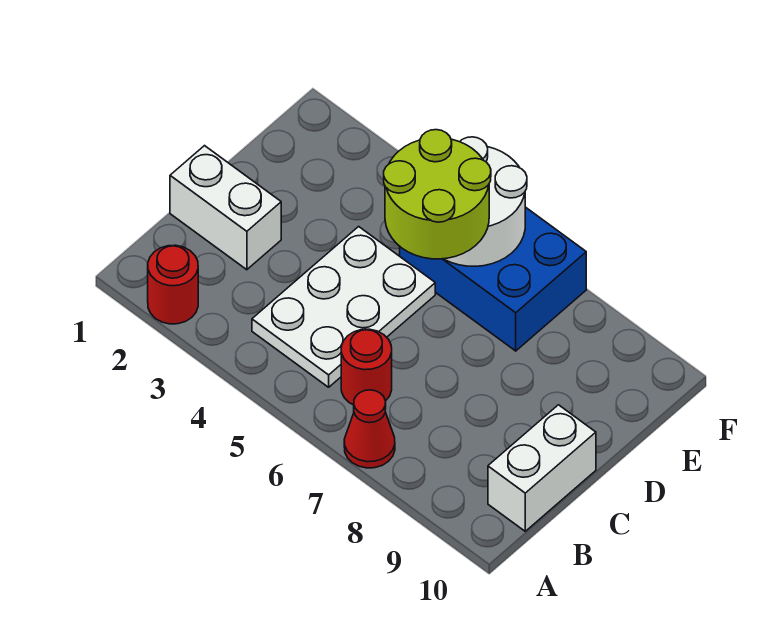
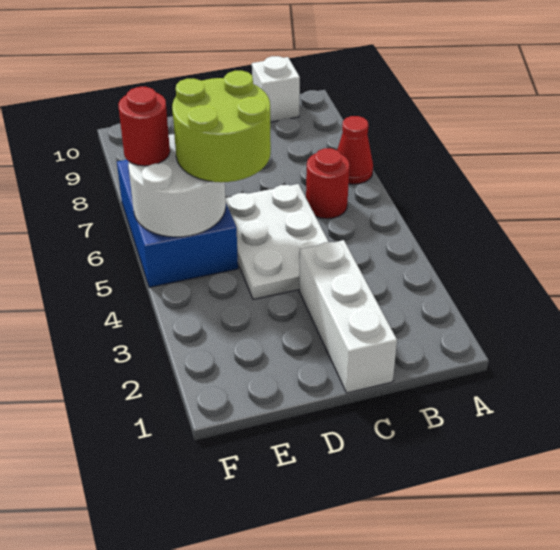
red 1x1 round brick [148,245,198,324] -> red 1x1 round brick moved to [118,87,170,166]
white 2x3 plate [252,227,435,387] -> white 2x3 plate turned to [225,184,328,299]
white 1x2 brick [488,405,596,531] -> white 1x1 brick [252,56,300,122]
white 1x2 brick [170,146,281,270] -> white 1x3 brick [299,240,397,393]

